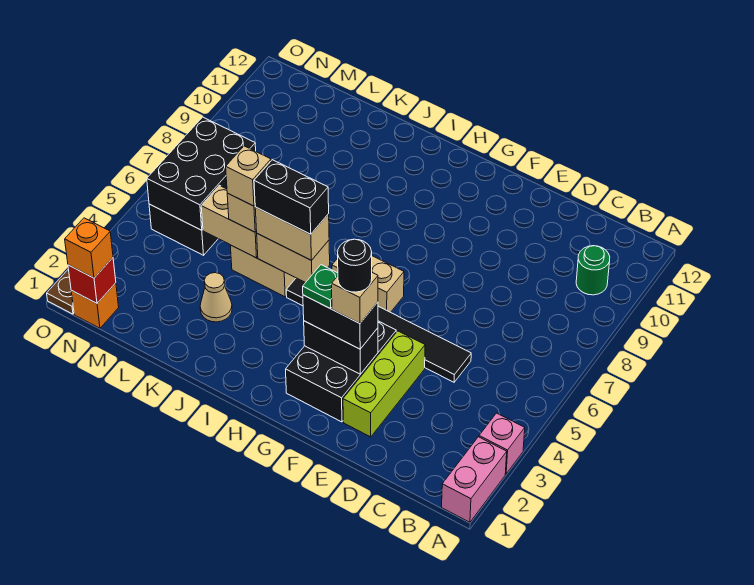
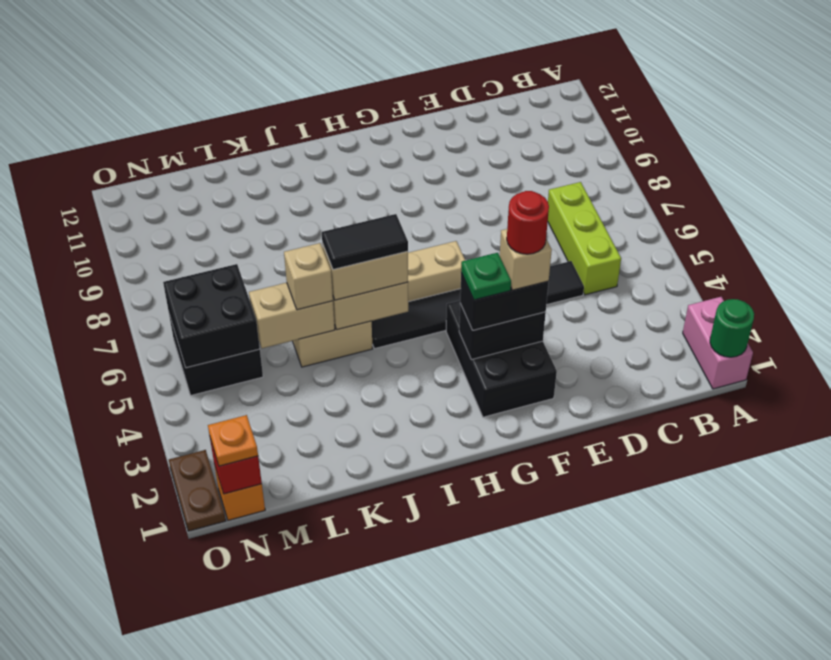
pink 1x1 brick [479,413,525,474] -> none
green 1x1 round brick [576,246,610,295] -> green 1x1 round brick moved to [710,299,754,357]
lime 1x3 brick [343,331,425,437] -> lime 1x3 brick moved to [548,182,621,295]
black 1x1 round brick [338,239,372,292] -> red 1x1 round brick [507,191,549,254]
black 1x2 brick [254,160,329,234] -> black 1x2 tile [322,214,408,270]
tan 1x1 cone [200,273,232,322] -> none
tan 1x1 brick [226,146,271,206] -> none
black 2x3 brick [147,117,256,230] -> black 2x2 brick [163,264,260,368]
orange 1x1 brick [65,218,113,278] -> orange 1x1 plate [208,415,258,466]

